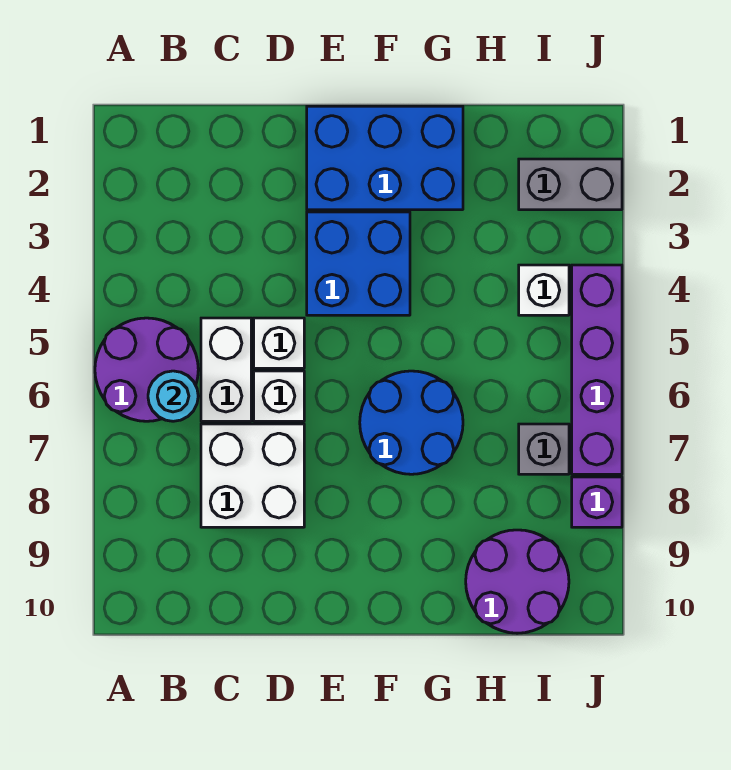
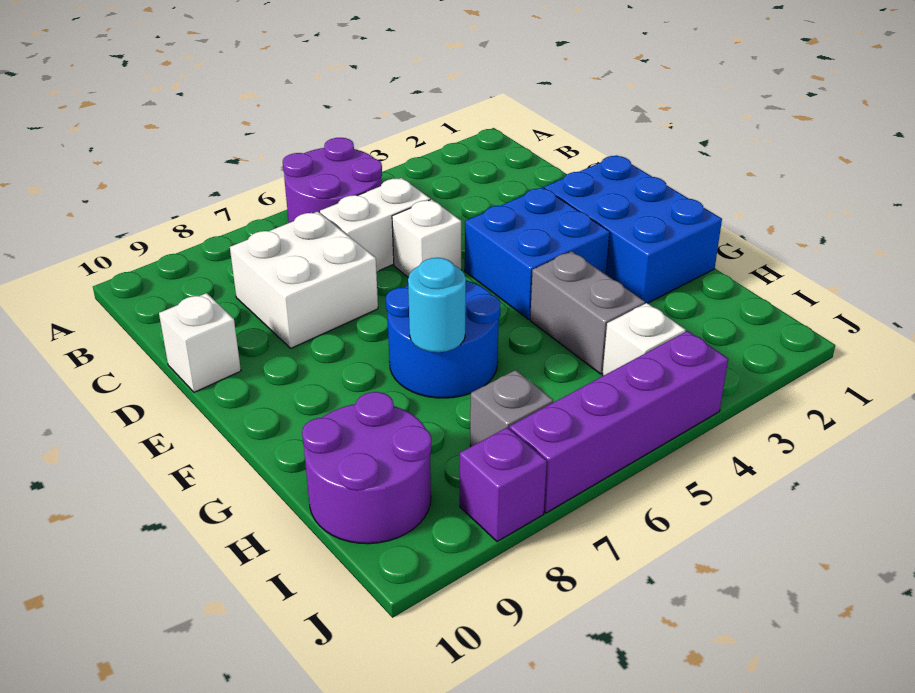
cyan 1x1 round brick [148,371,198,421] -> cyan 1x1 round brick moved to [408,258,466,352]
white 1x1 brick [254,371,304,421] -> white 1x1 brick moved to [159,293,241,392]
grey 1x2 brick [519,159,622,210] -> grey 1x2 brick moved to [530,251,645,374]

